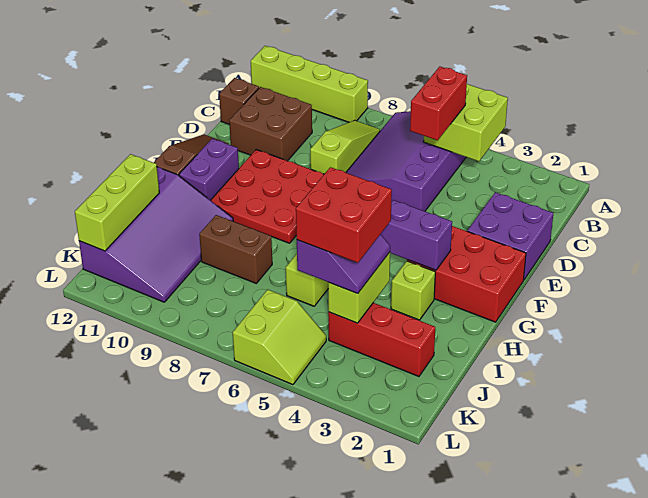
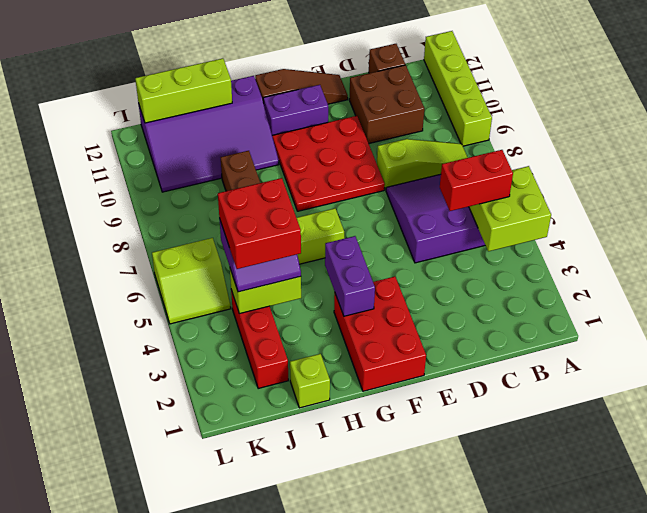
purple 2x2 brick [467,192,553,280] -> none
lime 1x1 brick [391,261,435,320] -> lime 1x1 brick moved to [290,354,330,408]

